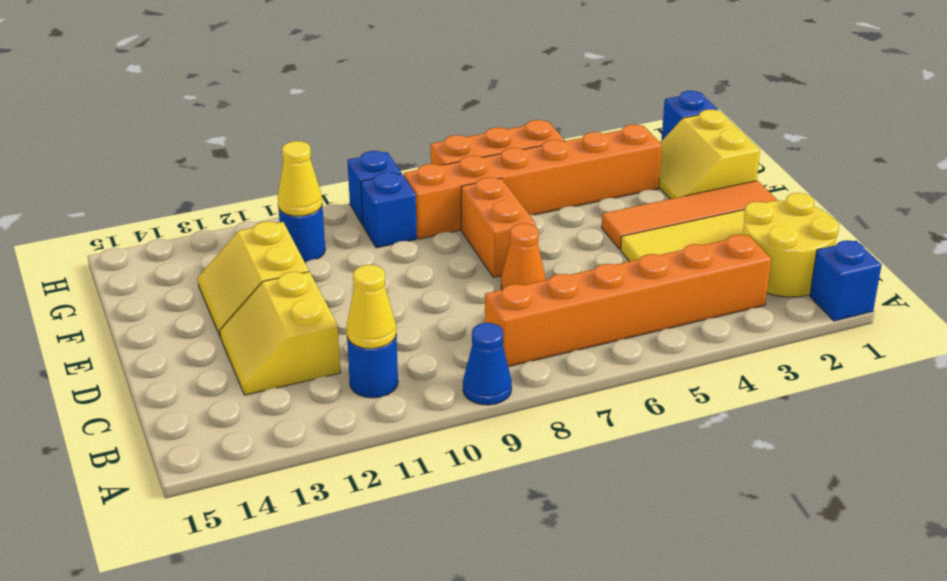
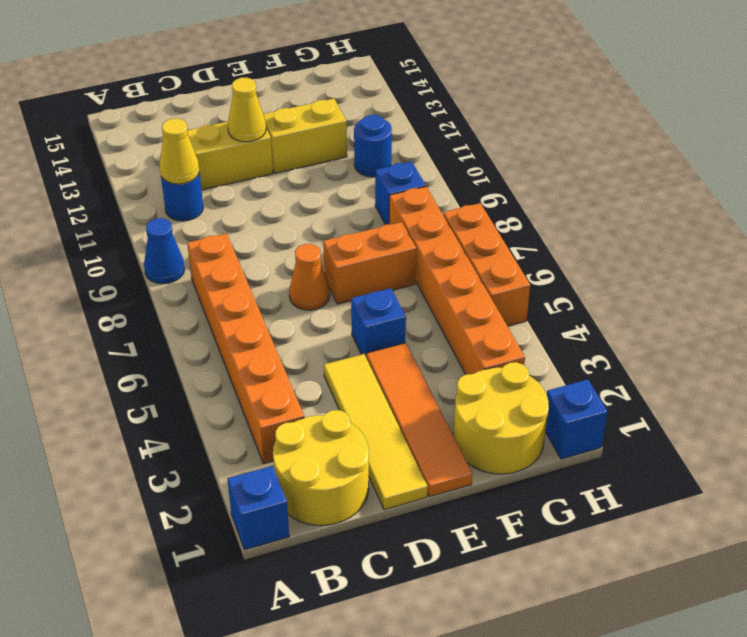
yellow 2x2 slope [659,110,760,199] -> yellow 2x2 round brick [453,362,549,474]
yellow 1x1 cone [278,141,322,216] -> yellow 1x1 cone moved to [228,78,266,142]
blue 1x1 brick [347,151,401,225] -> blue 1x1 brick moved to [351,288,406,356]

